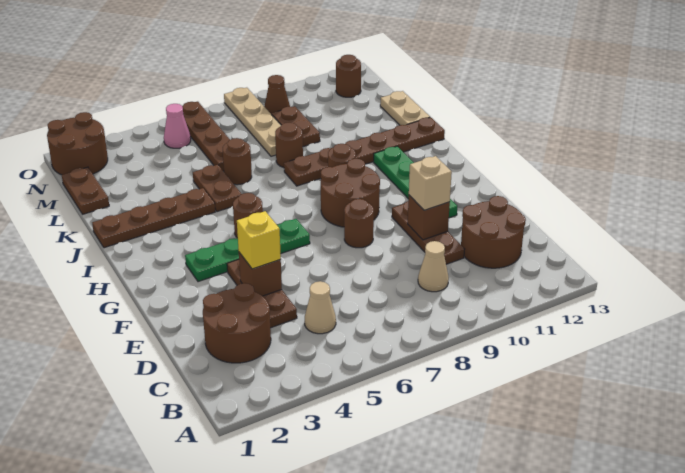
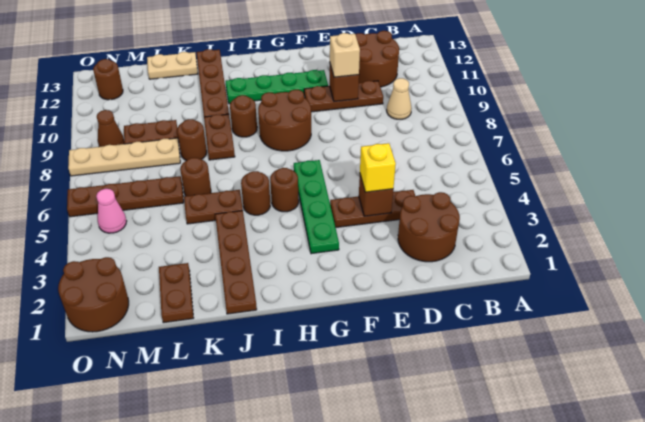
tan 1x1 cone [305,281,336,334] -> none
brown 1x1 round brick [344,199,374,248] -> brown 1x1 round brick moved to [241,171,270,215]
brown 1x2 plate [62,167,109,214] -> brown 1x2 plate turned to [159,263,193,323]

